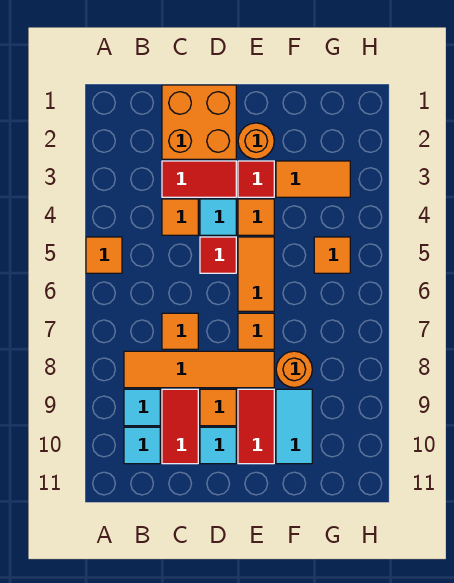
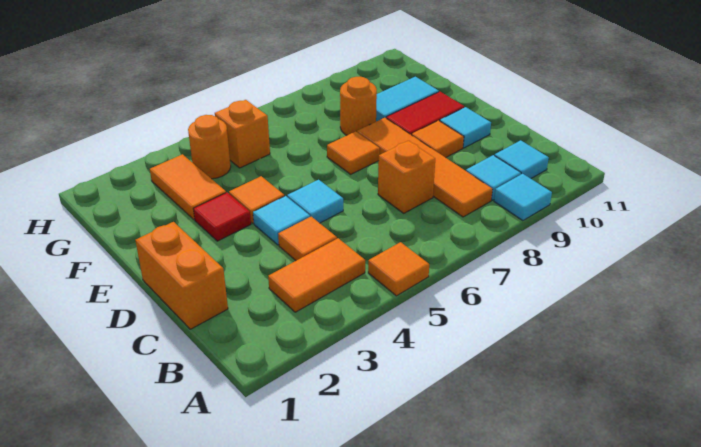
none -> cyan 1x1 tile [494,174,552,221]
orange 2x2 brick [162,85,236,159] -> orange 1x2 brick [135,222,228,329]
red 1x2 tile [162,161,236,197] -> none
orange 1x1 tile [162,313,198,349] -> orange 1x1 brick [378,141,435,213]
red 1x2 tile [162,389,198,464] -> none
red 1x1 tile [200,237,236,273] -> cyan 1x1 tile [287,180,343,223]
orange 1x1 round brick [238,123,274,159] -> orange 1x1 round brick moved to [188,115,231,179]
orange 1x2 tile [238,237,274,311] -> orange 1x2 tile moved to [268,238,365,312]
orange 1x1 tile [314,237,350,273] -> orange 1x1 brick [215,100,270,168]

